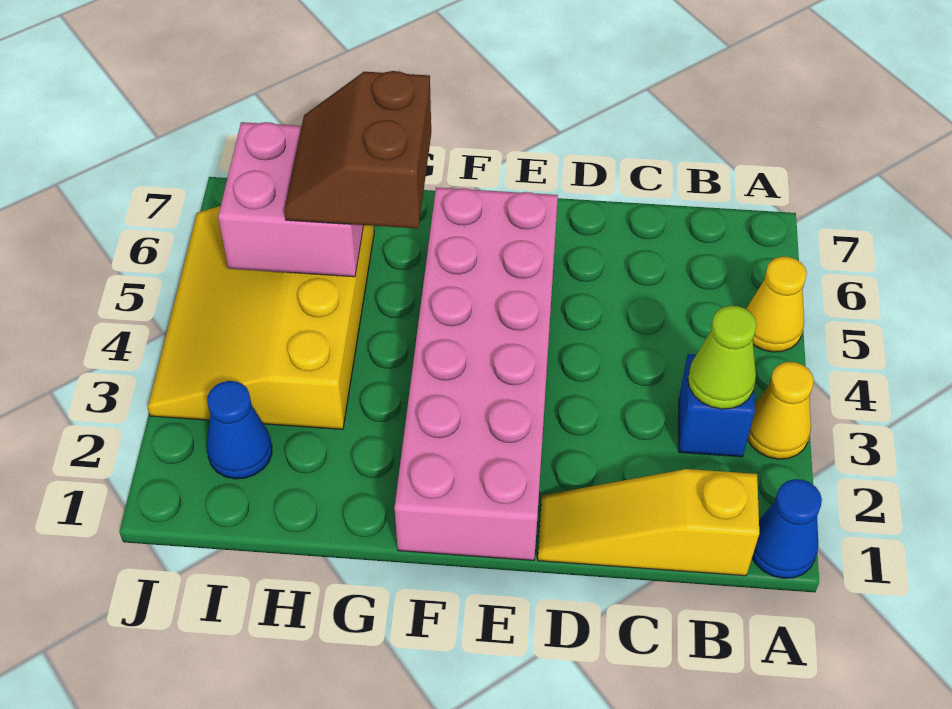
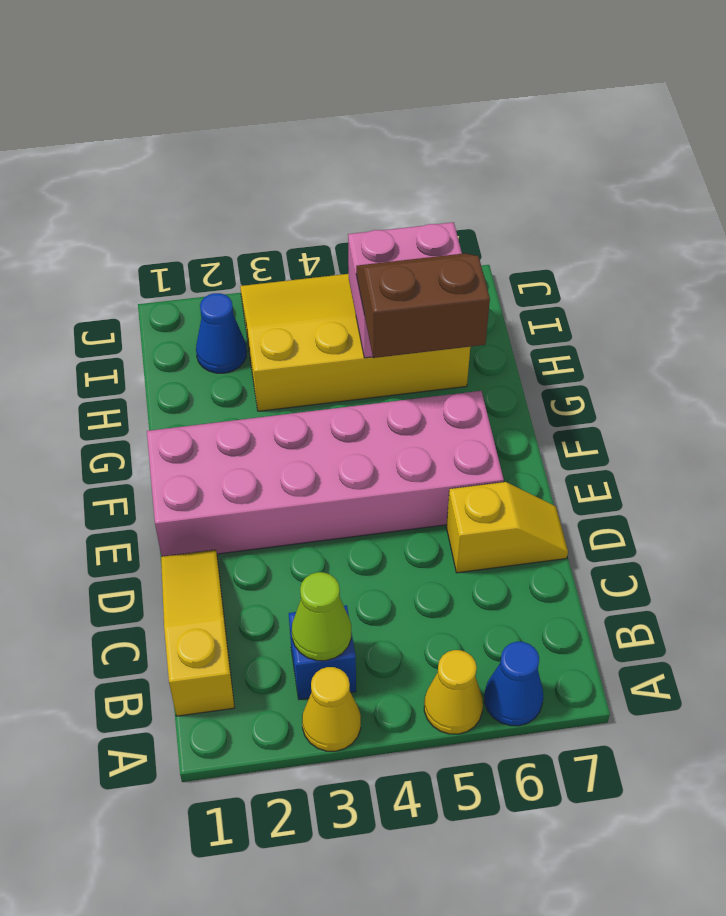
blue 1x1 cone [752,479,822,578] -> blue 1x1 cone moved to [484,642,543,726]
none -> yellow 1x2 slope [446,482,568,573]

